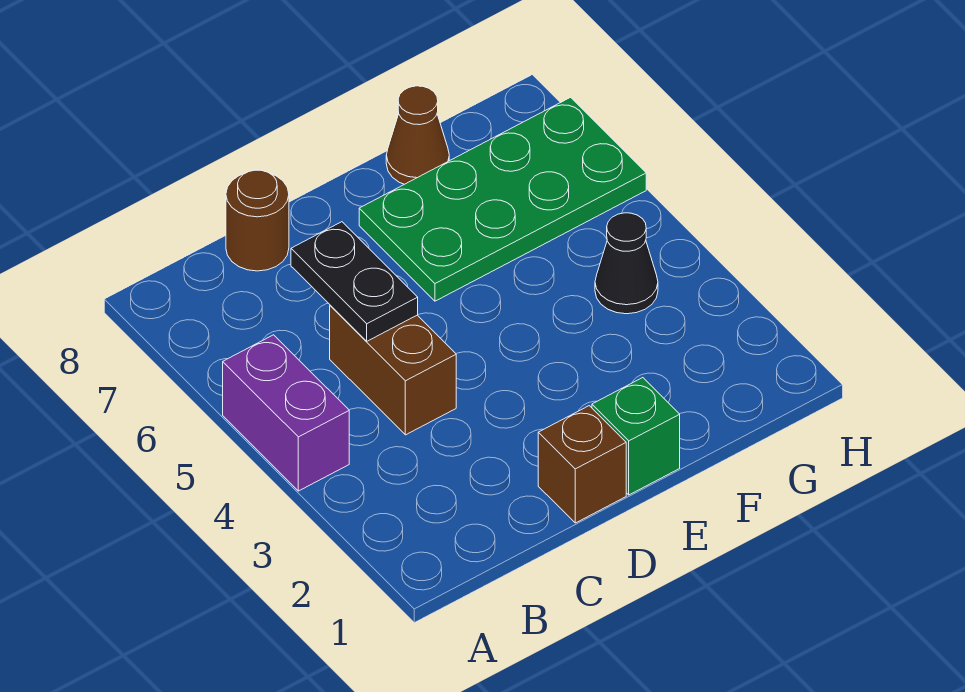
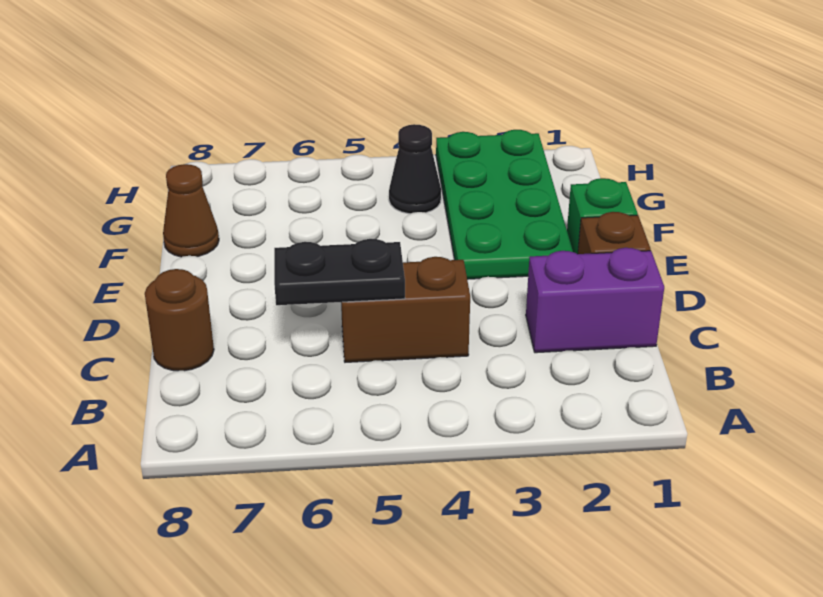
purple 1x2 brick [223,335,349,491] -> purple 1x2 brick moved to [526,248,664,353]
green 2x4 plate [359,97,646,301] -> green 2x4 plate moved to [436,130,573,279]

